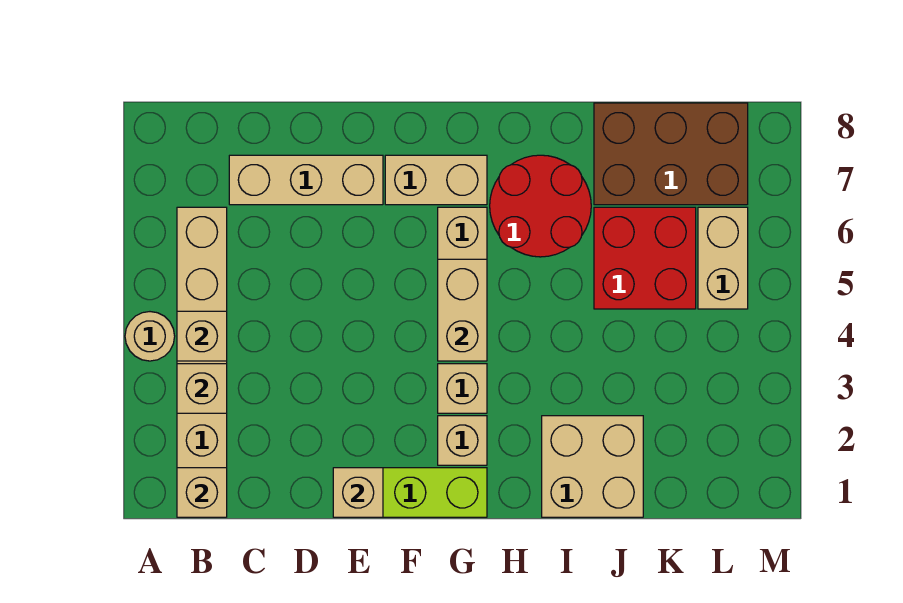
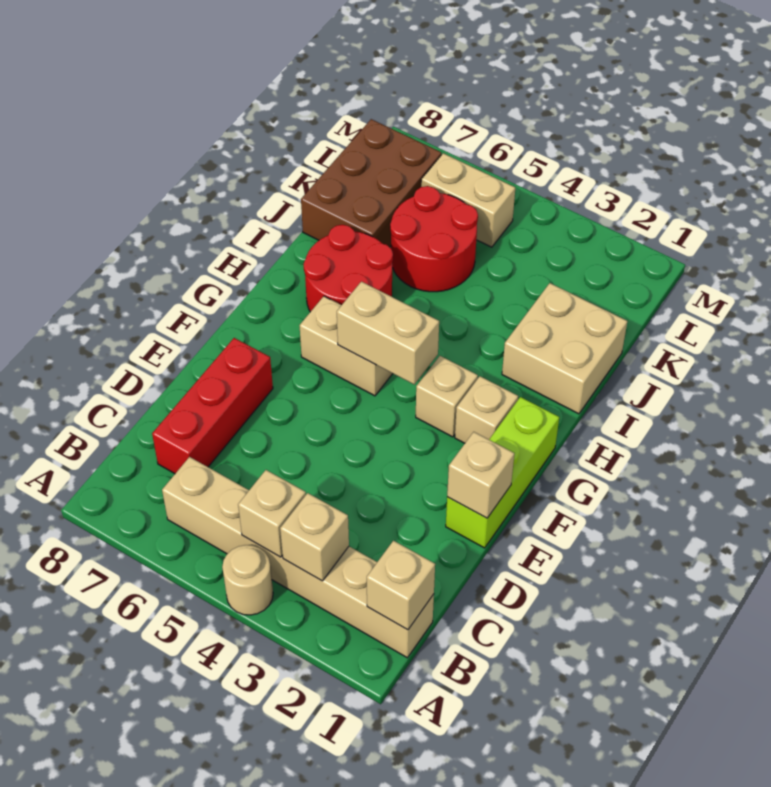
tan 1x3 brick [229,155,383,205] -> red 1x3 brick [152,338,273,474]
tan 1x2 brick [385,155,487,205] -> none
red 2x2 brick [594,207,696,309] -> red 2x2 round brick [390,186,478,292]

